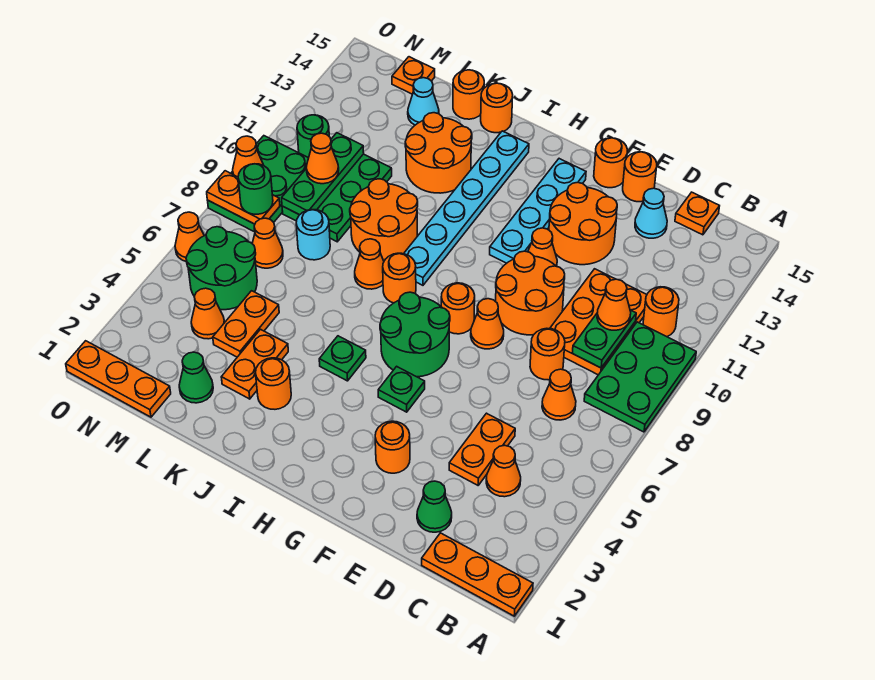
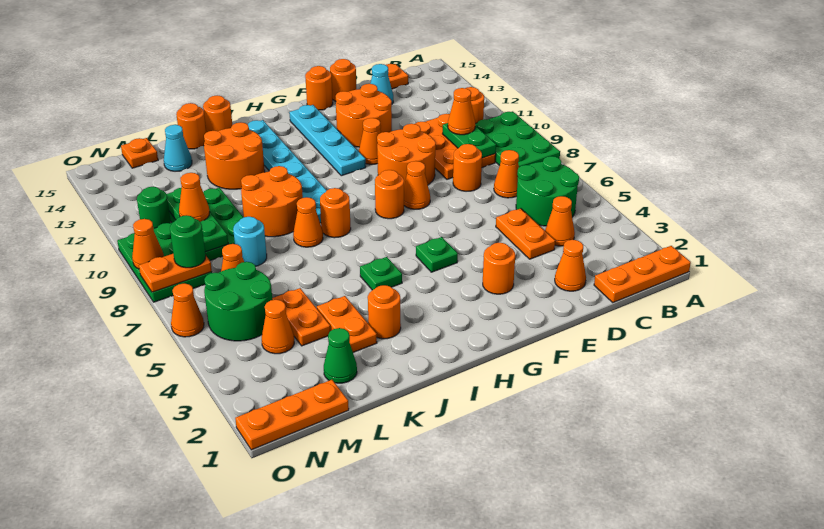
green 1x1 cone [417,481,452,532] -> orange 1x1 cone [555,240,586,291]
green 2x2 round brick [380,292,450,377] -> green 2x2 round brick moved to [516,156,579,226]

